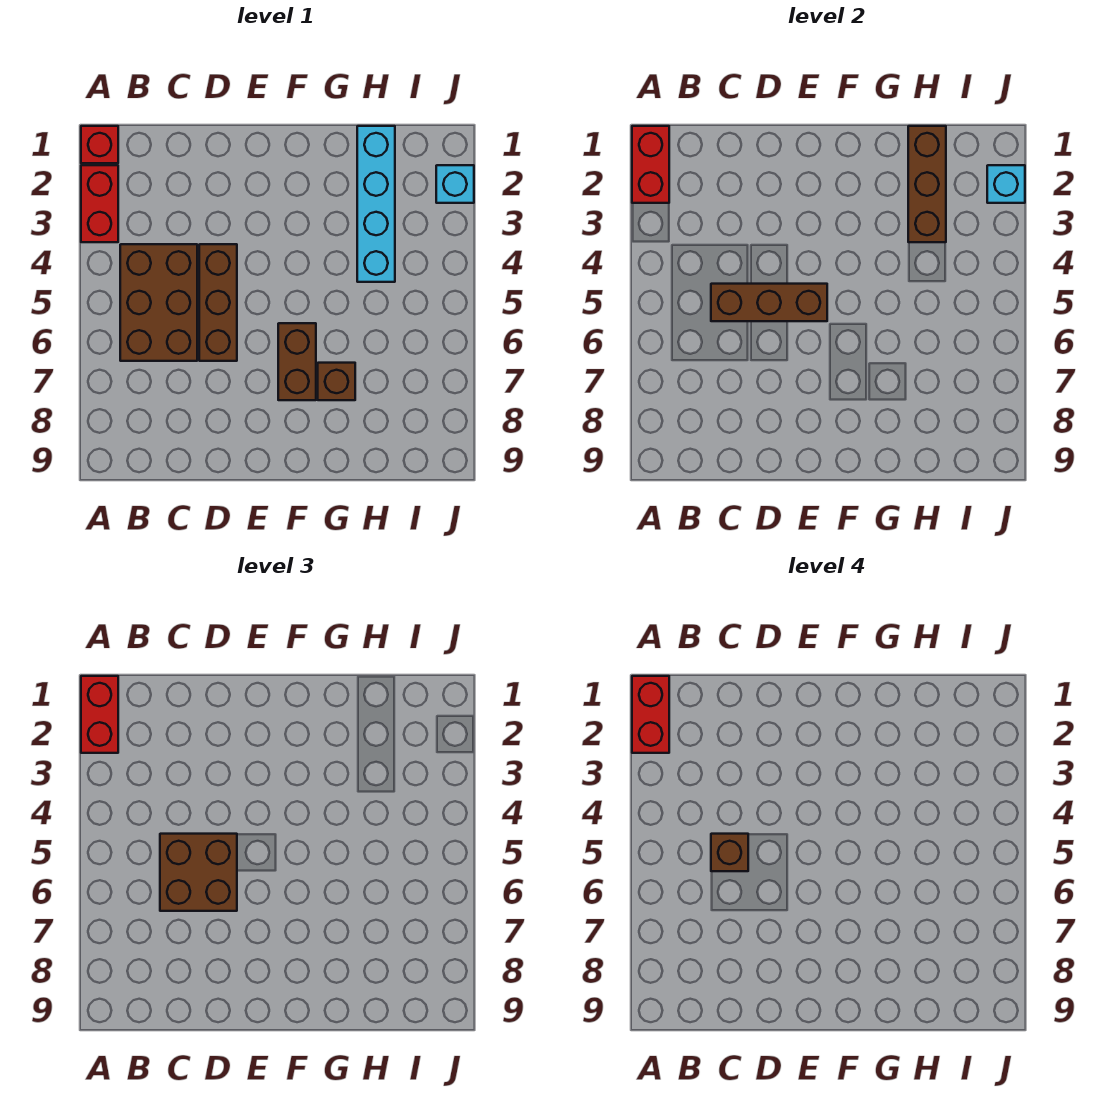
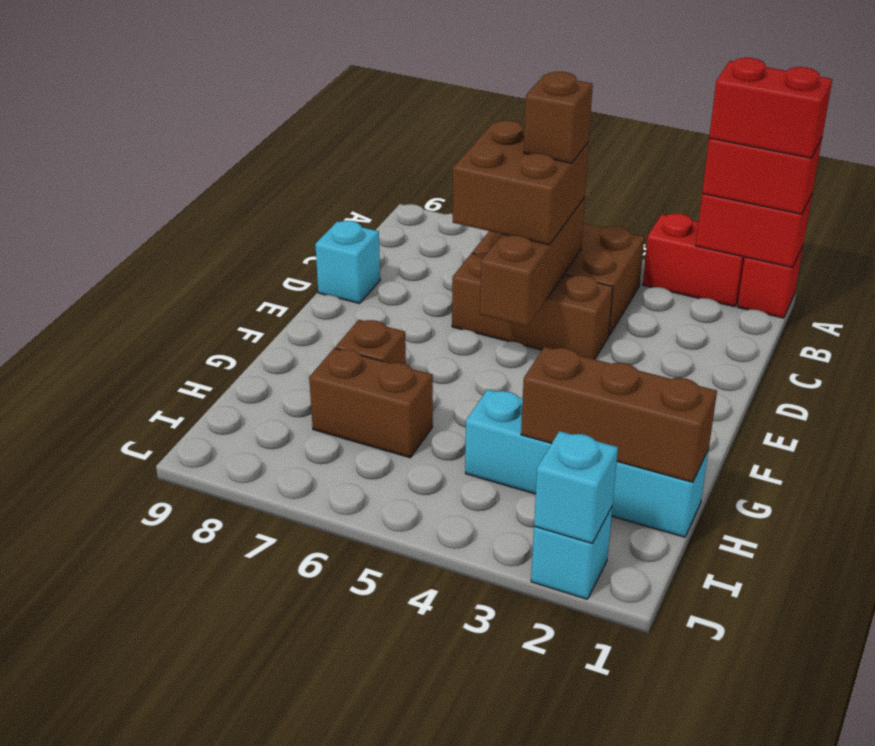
none -> cyan 1x1 brick [315,221,380,303]
brown 1x2 brick [278,323,316,400] -> brown 1x2 brick moved to [309,348,433,458]

